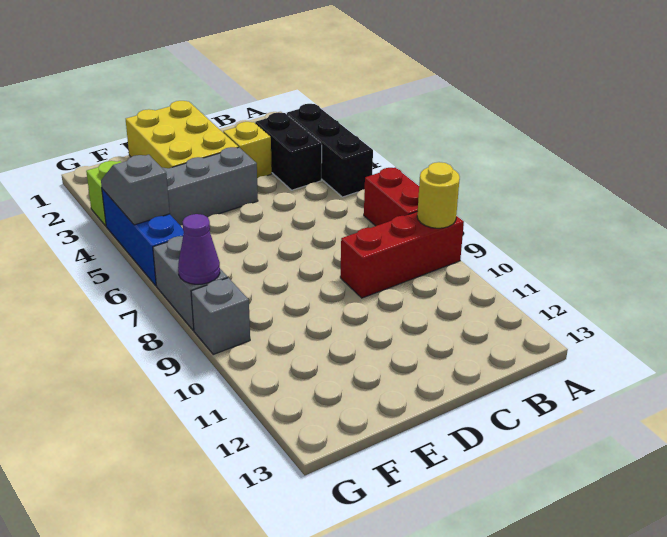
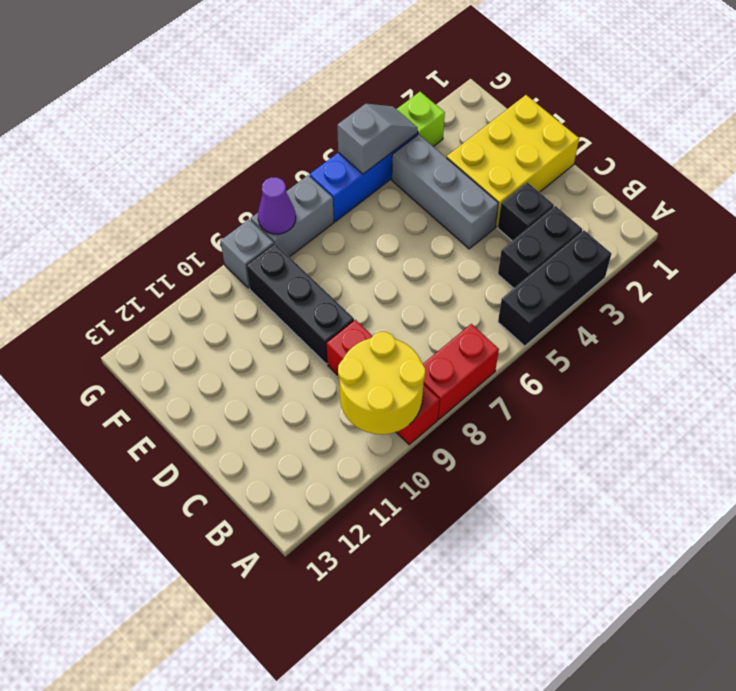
yellow 1x1 round brick [417,162,460,228] -> yellow 2x2 round brick [338,332,425,434]
yellow 1x1 brick [223,122,272,178] -> black 1x1 brick [498,182,554,241]
none -> black 1x3 brick [246,244,354,364]

